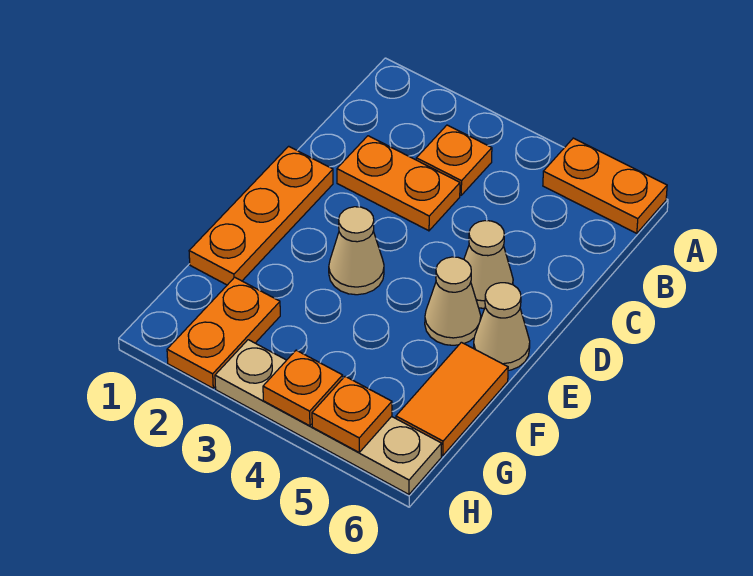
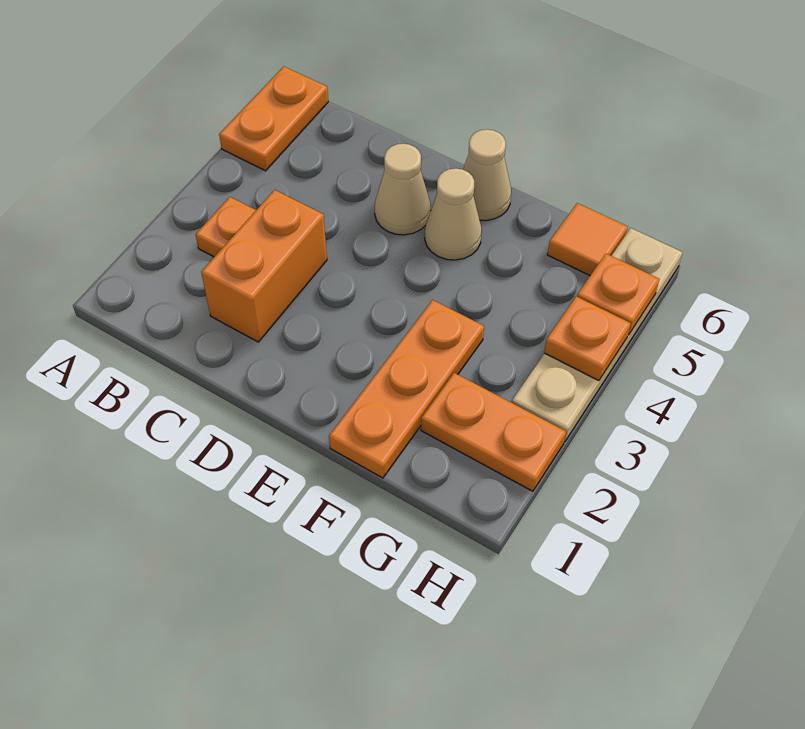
orange 1x2 plate [337,136,460,231] -> orange 1x2 brick [201,190,327,342]
orange 1x3 plate [189,146,333,285] -> orange 1x3 plate turned to [329,300,484,478]
tan 1x1 cone [329,207,384,295] -> none
orange 1x2 tile [396,342,508,456] -> orange 1x1 tile [548,203,628,275]

